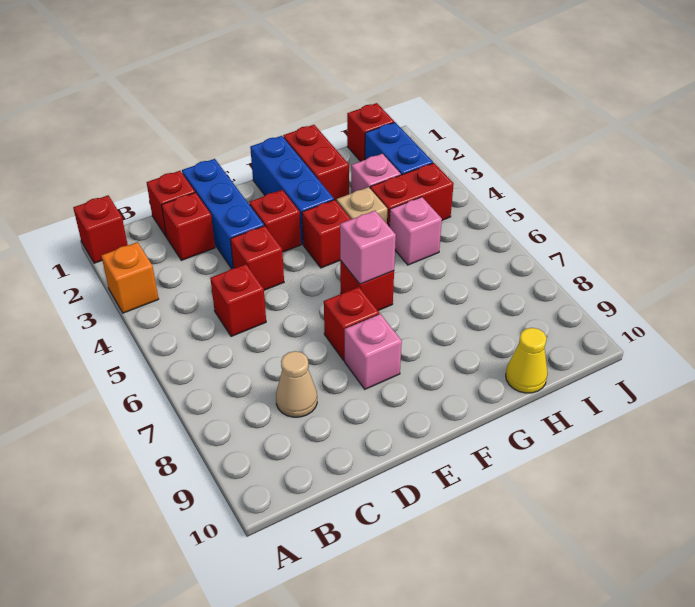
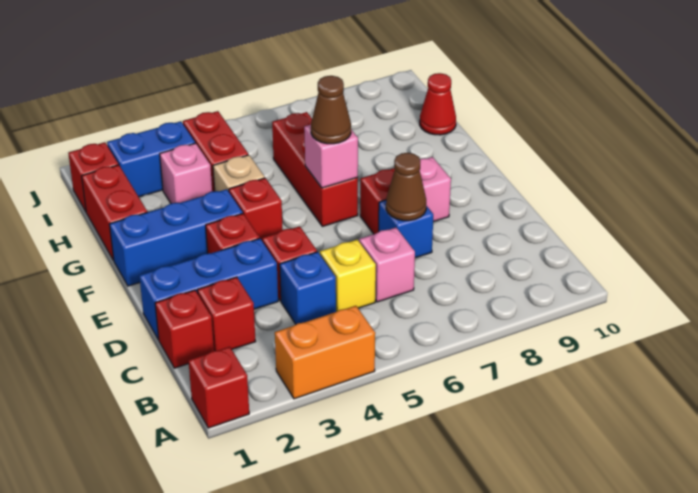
orange 1x1 brick [101,242,158,313] -> orange 1x2 brick [275,306,375,399]
none -> blue 1x1 brick [280,252,336,324]
red 1x1 brick [210,264,266,336] -> yellow 1x1 brick [320,240,376,312]
tan 1x1 cone [276,351,317,417] -> none
none -> blue 1x1 brick [379,200,433,258]
none -> brown 1x1 cone [386,153,426,221]
red 1x1 brick [340,260,394,311] -> red 1x3 brick [272,112,358,226]
none -> brown 1x1 cone [311,76,351,144]
red 1x2 brick [283,125,349,201] -> red 1x2 brick turned to [82,165,147,260]
pink 1x1 brick [389,197,442,265] -> pink 1x1 brick moved to [359,228,415,302]
yellow 1x1 cone [506,328,548,393] -> red 1x1 cone [420,73,456,135]

